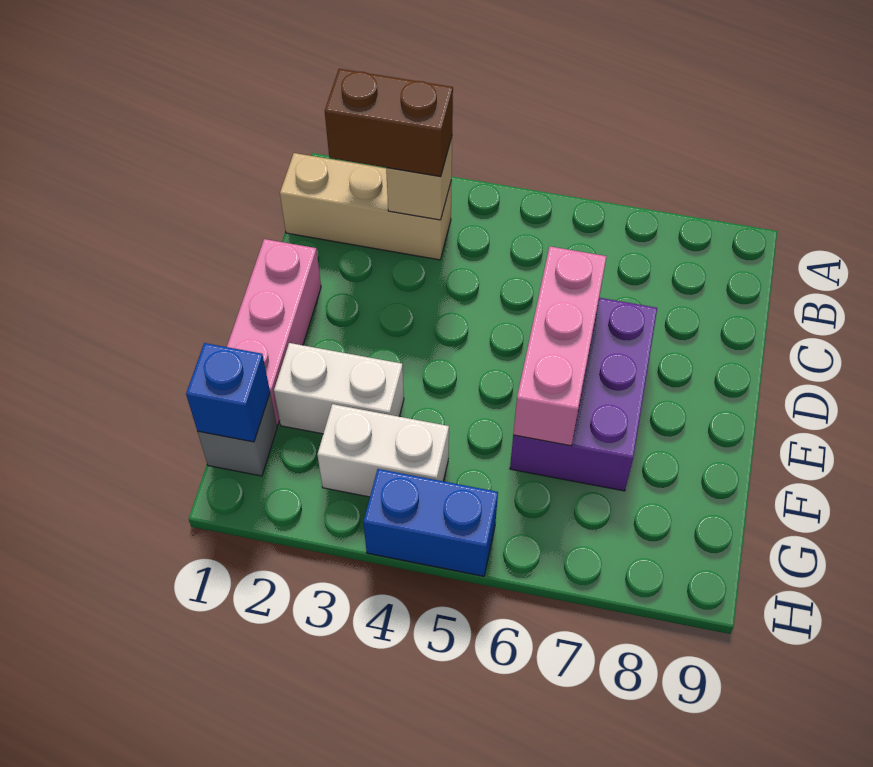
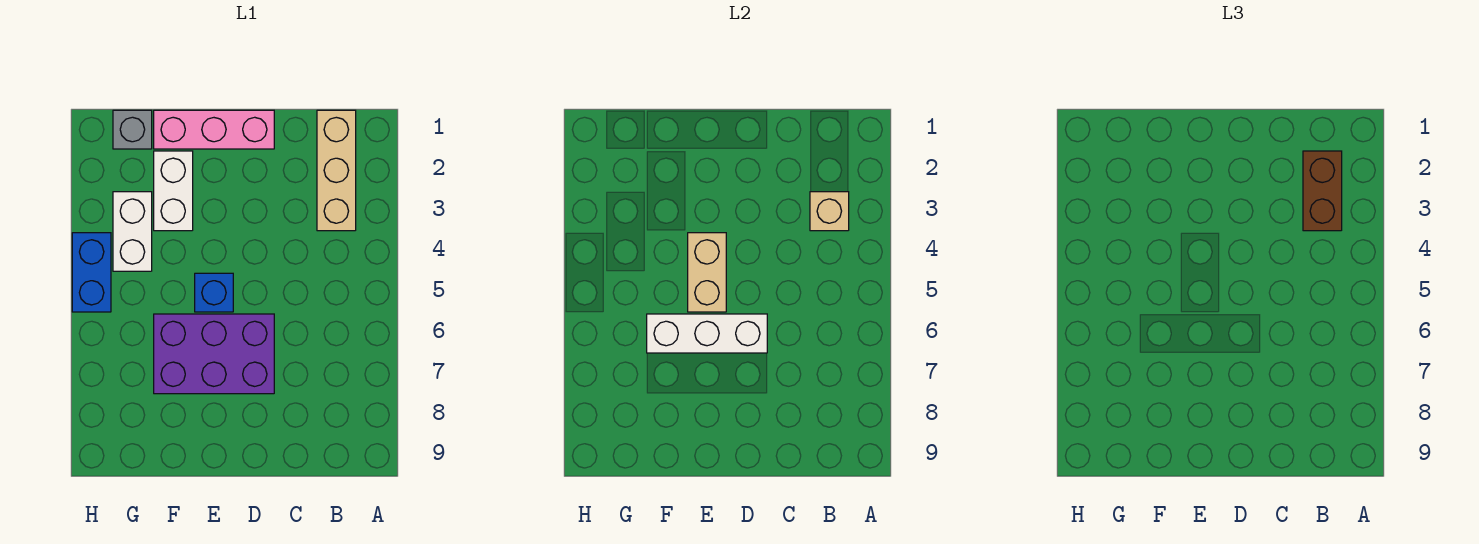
pink 1x3 brick [513,246,607,446] -> white 1x3 brick [647,314,767,353]
none -> tan 1x2 brick [688,233,726,312]
blue 1x1 brick [186,343,270,442] -> blue 1x1 brick moved to [195,273,233,312]

